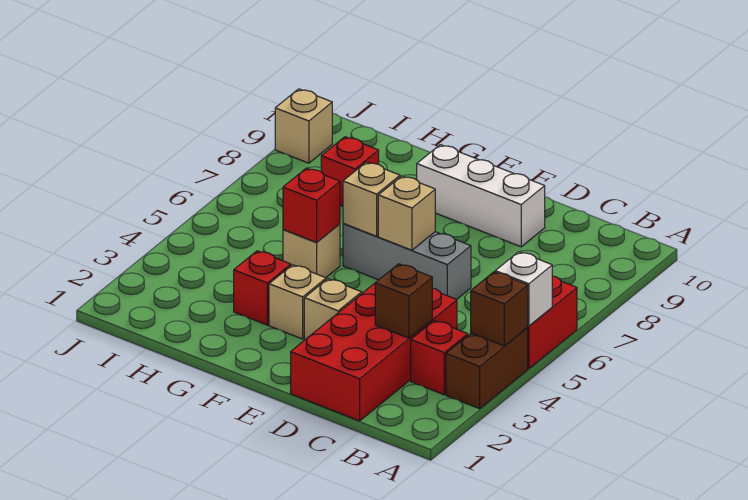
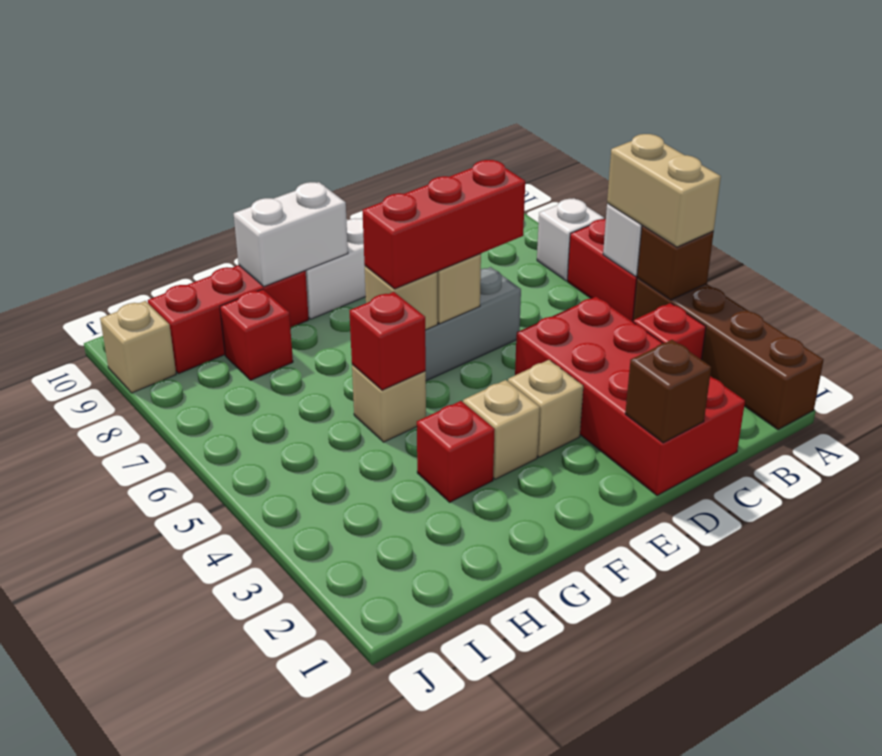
brown 1x2 brick [446,328,528,409] -> brown 1x4 brick [633,278,823,430]
none -> tan 1x2 brick [607,134,721,247]
none -> white 1x1 brick [537,199,604,281]
brown 1x1 brick [375,264,432,338] -> brown 1x1 brick moved to [625,340,711,443]
none -> red 1x3 brick [362,160,525,289]
none -> white 1x2 brick [234,182,348,286]
none -> red 1x3 brick [148,265,309,373]

